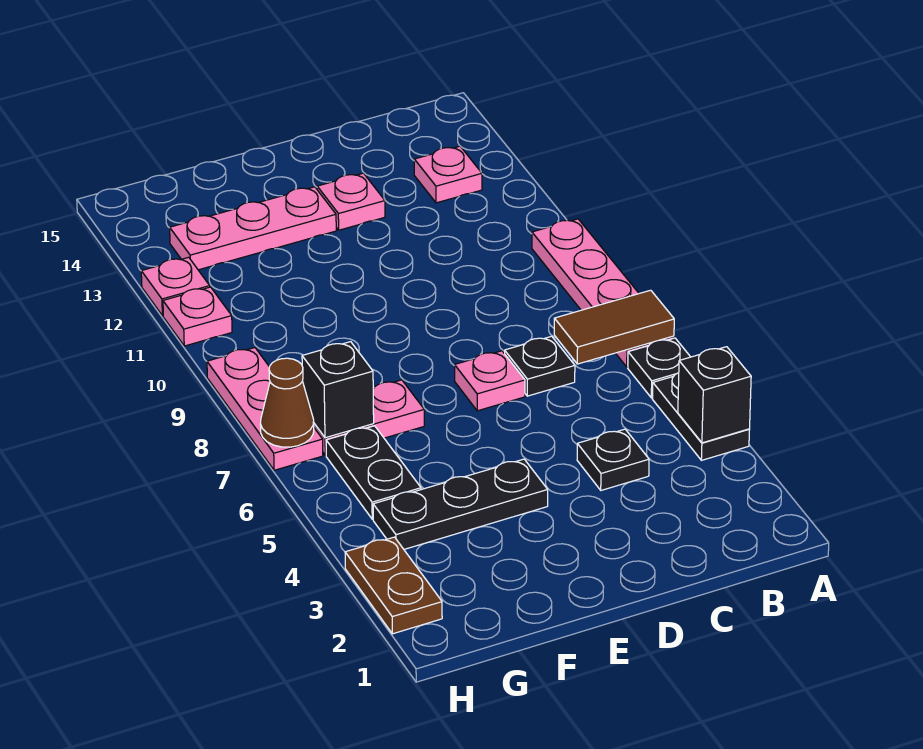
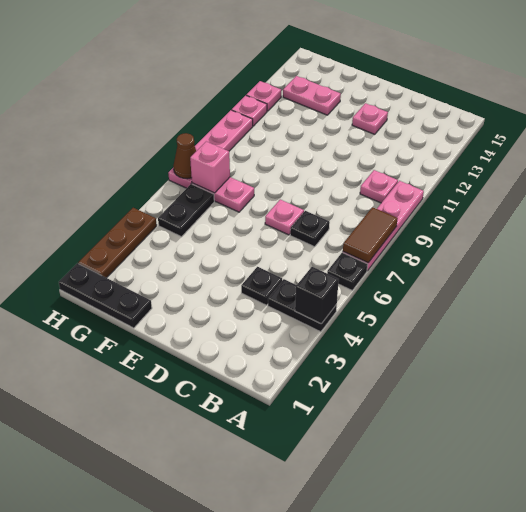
black 1x2 plate [653,373,750,460] -> black 1x2 plate turned to [268,279,337,332]
brown 1x2 tile [554,290,674,364] -> brown 1x2 tile turned to [343,207,398,263]
pink 1x1 plate [414,146,482,203] -> pink 1x1 plate moved to [360,170,398,203]
black 1x3 plate [373,459,548,549] -> black 1x3 plate moved to [59,263,152,328]
pink 1x3 plate [170,187,336,270] -> pink 1x2 plate [283,76,341,115]
black 1x1 brick [302,342,374,438] -> pink 1x1 brick [190,142,230,193]
brown 1x2 plate [345,537,442,634] -> brown 1x3 plate [78,208,157,278]
pink 1x3 plate [207,348,323,470] -> pink 1x4 plate [168,110,253,188]

